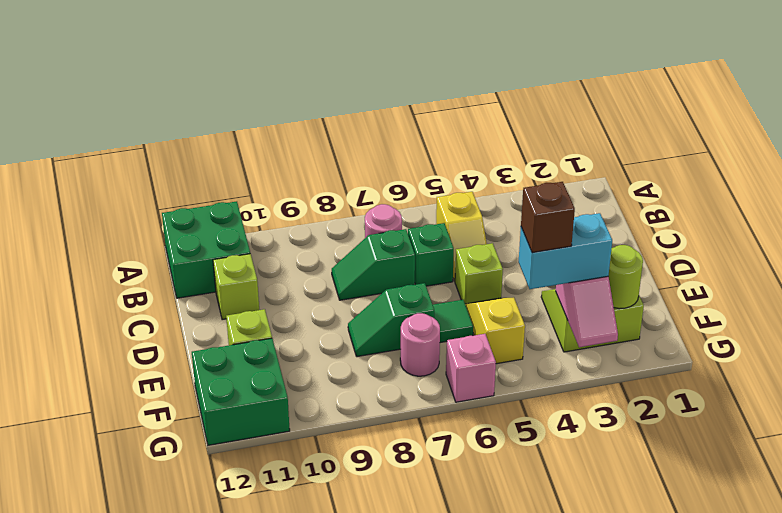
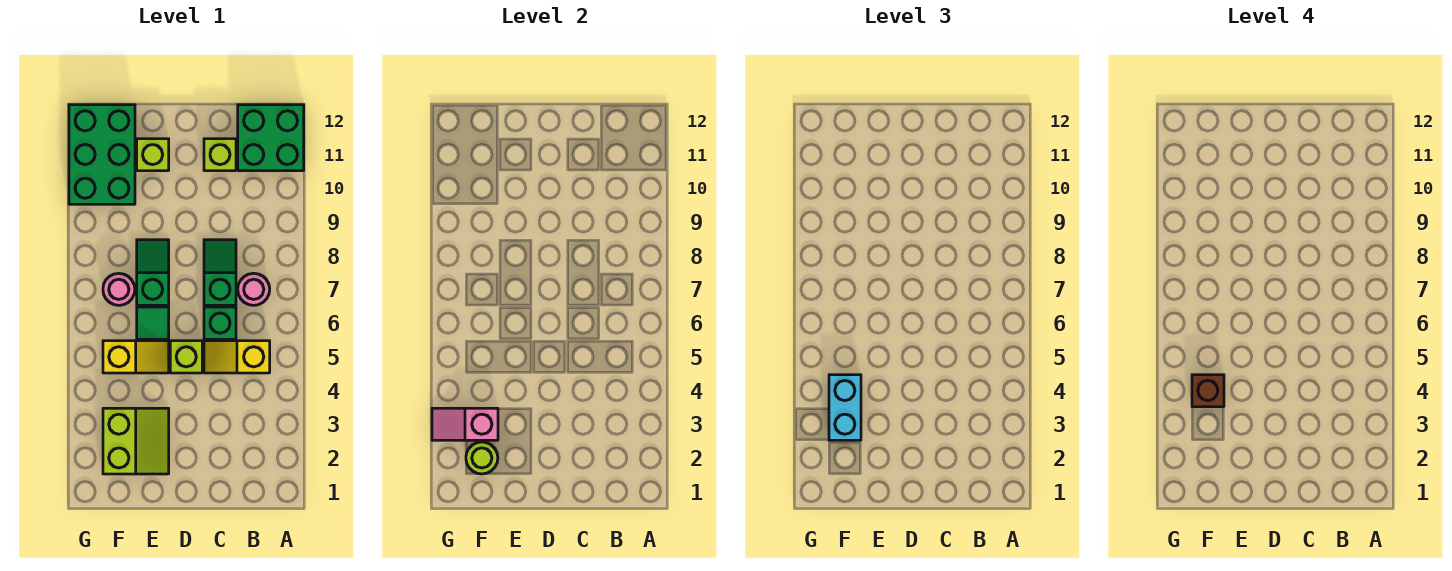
green 2x2 brick [192,338,290,445] -> green 2x3 brick [69,105,135,204]
pink 1x1 brick [446,334,496,402] -> none

